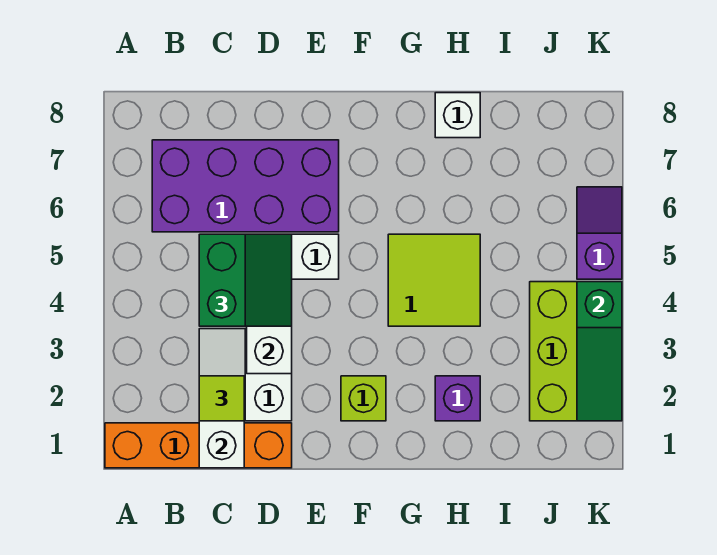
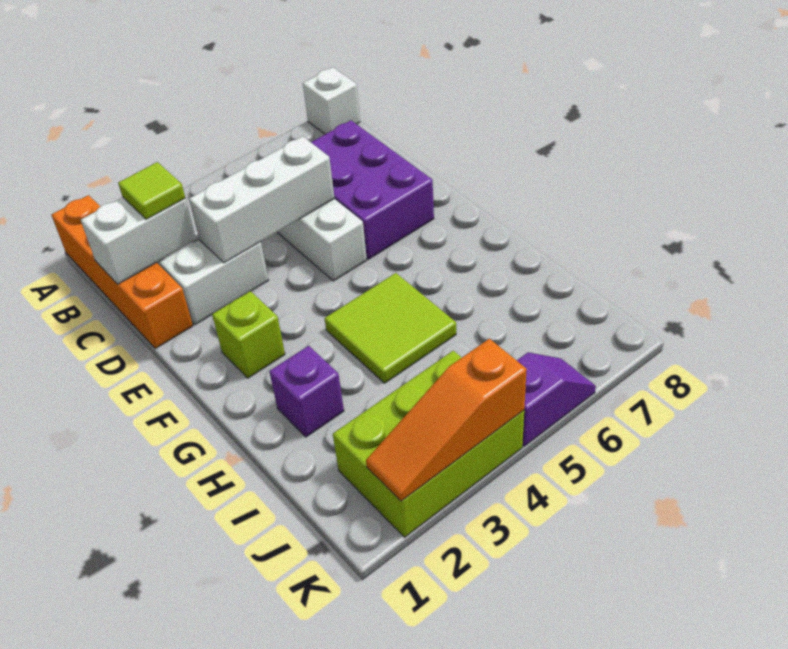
purple 2x4 brick [152,140,339,232] -> purple 2x3 brick [311,120,434,259]
green 2x2 slope [199,234,292,326] -> none
white 1x1 brick [435,93,480,138] -> white 1x1 brick moved to [303,67,360,134]
green 1x3 slope [577,282,622,421] -> orange 1x3 slope [366,339,527,501]

